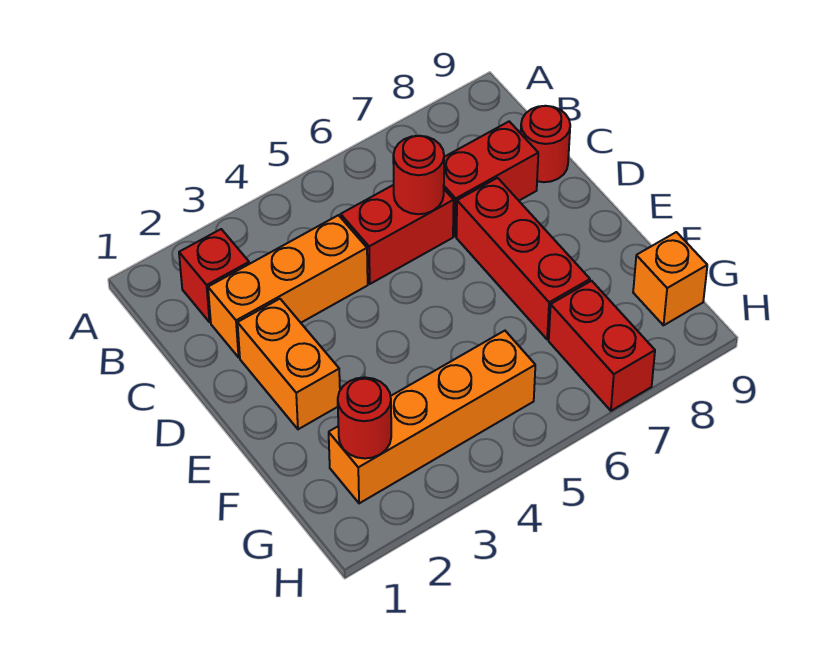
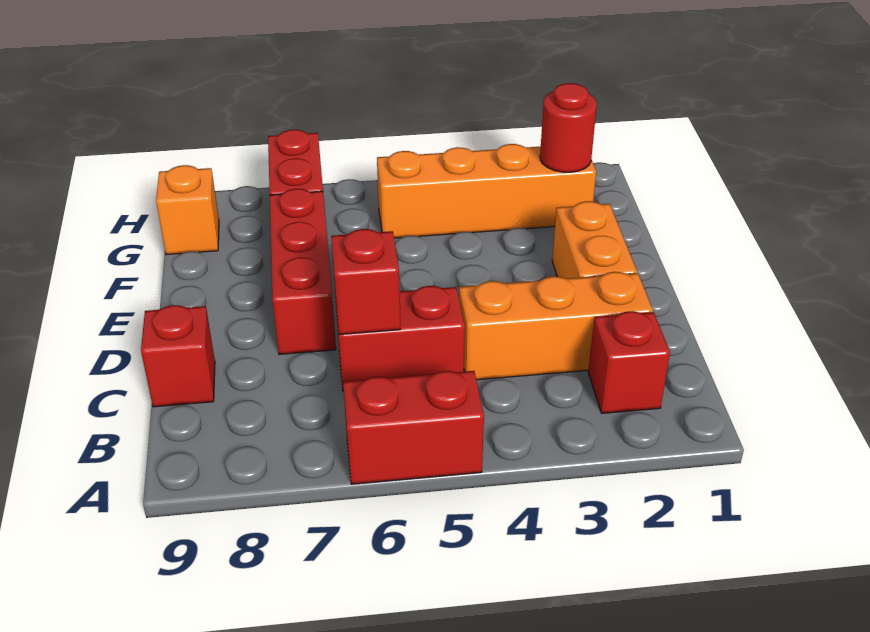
red 1x1 round brick [393,136,444,214] -> red 1x1 brick [331,229,400,334]
red 1x2 brick [444,121,538,236] -> red 1x2 brick moved to [343,371,484,484]
red 1x1 round brick [521,106,570,182] -> red 1x1 brick [141,305,215,407]

